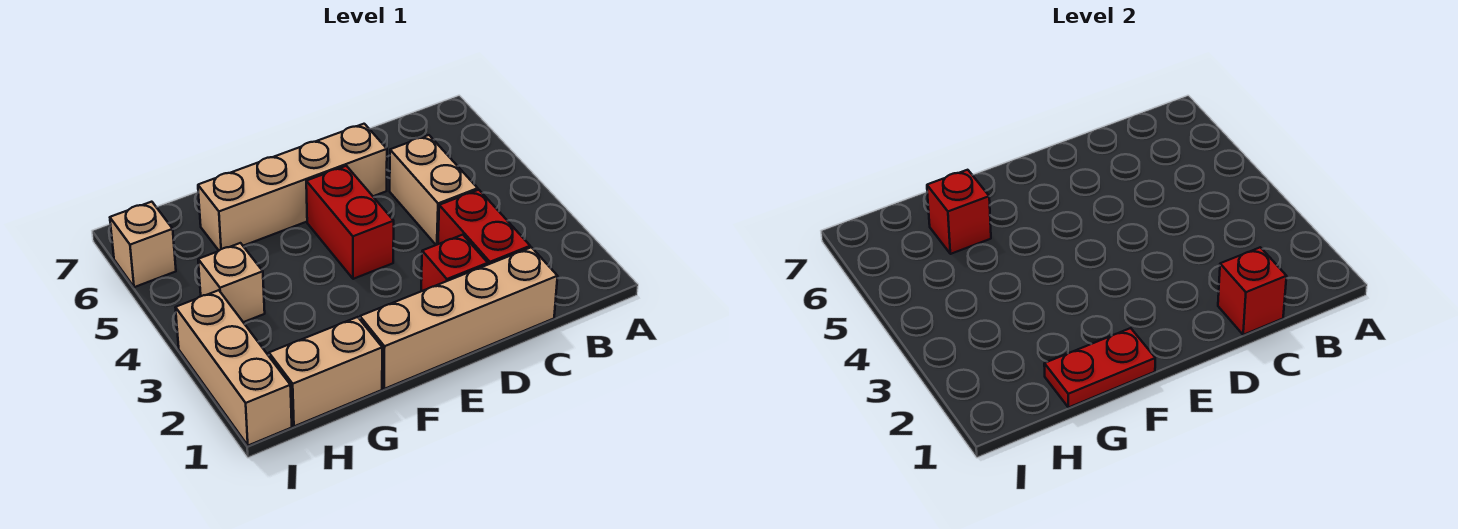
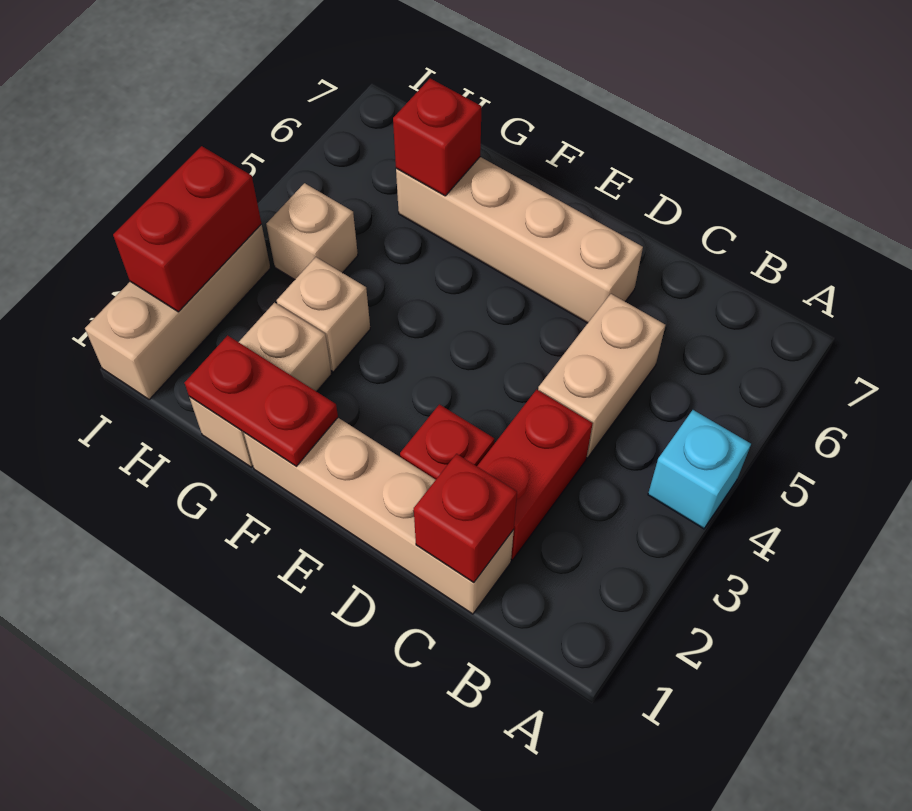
none -> cyan 1x1 brick [648,410,751,529]
red 1x2 brick [306,166,394,279] -> red 1x2 brick moved to [113,146,262,312]
tan 1x2 brick [269,317,382,426] -> tan 1x2 brick turned to [189,303,331,467]
tan 1x1 brick [110,202,176,287] -> tan 1x1 brick moved to [277,257,370,372]

